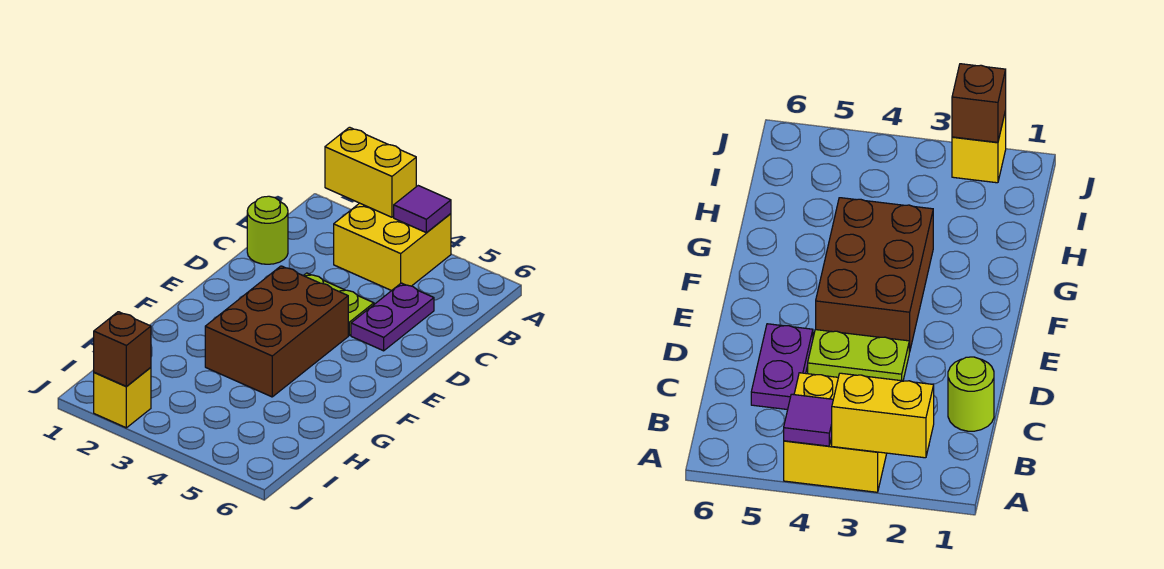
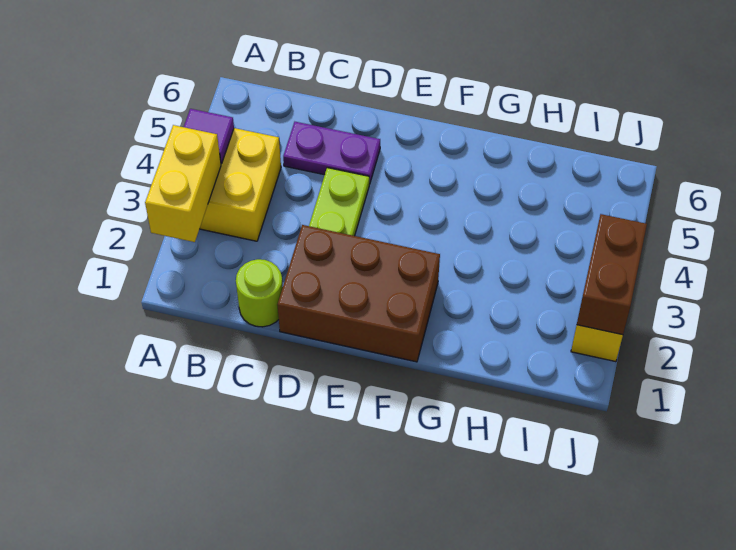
brown 2x3 brick [205,266,348,397] -> brown 2x3 brick moved to [277,225,440,362]
brown 1x1 brick [94,312,151,386] -> brown 1x2 brick [577,214,647,335]

